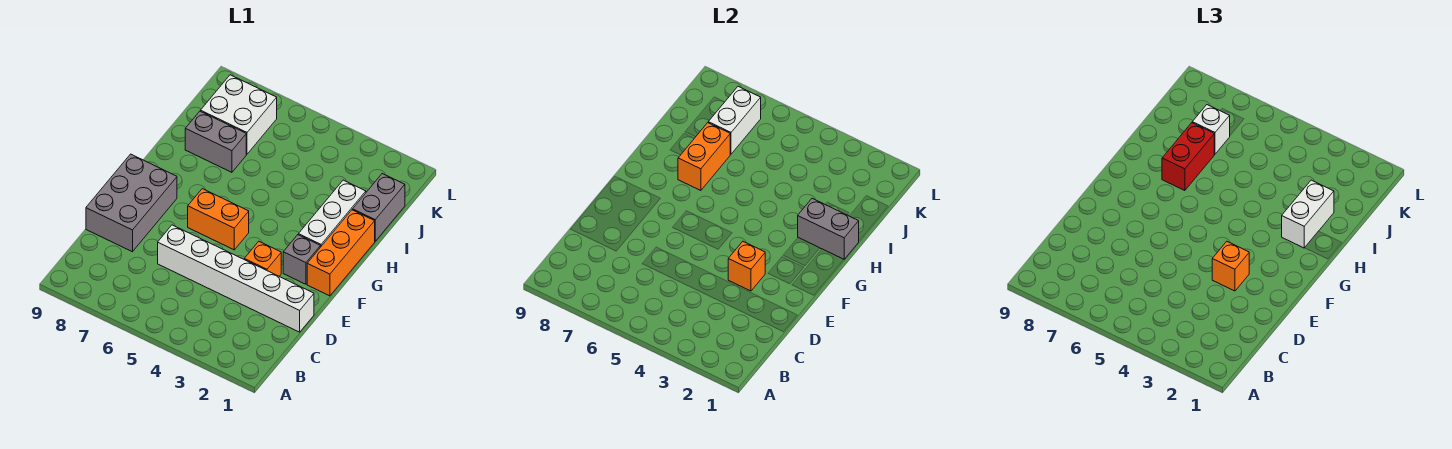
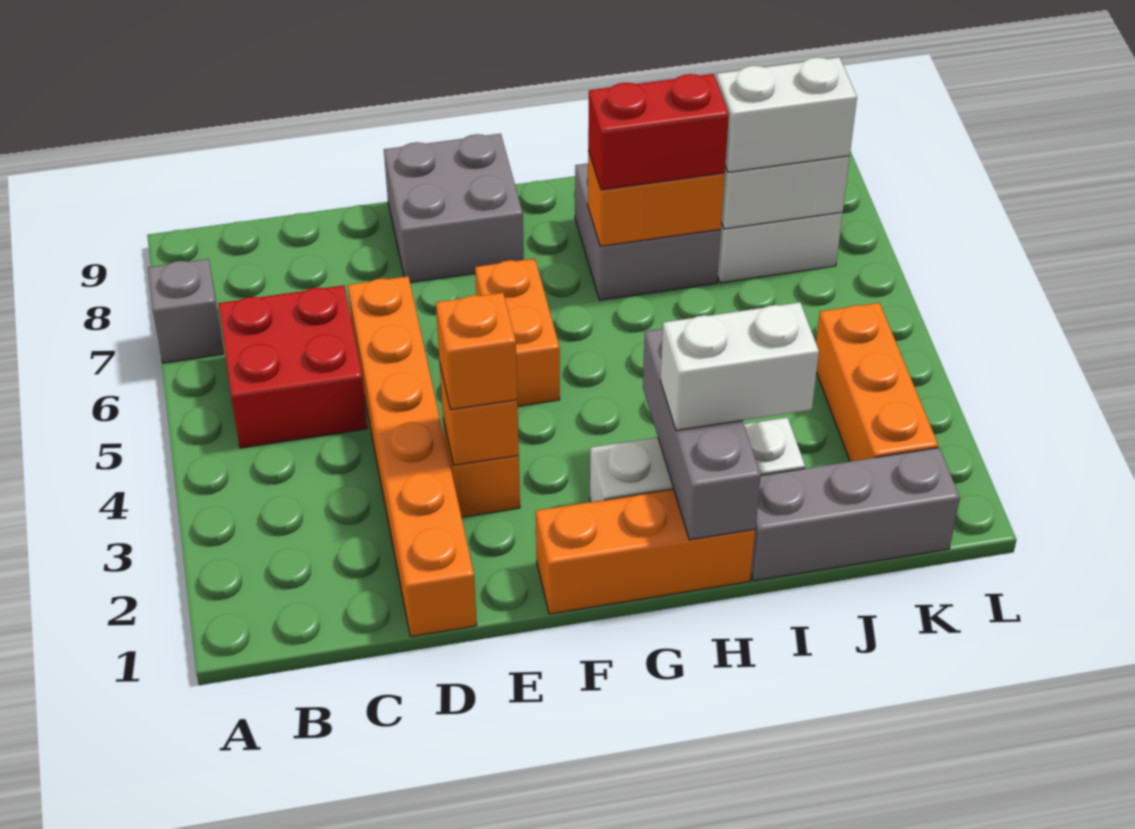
none -> red 2x2 brick [218,285,367,448]
white 1x6 brick [158,225,314,332] -> orange 1x6 brick [348,276,477,637]
grey 2x3 brick [86,154,177,252] -> grey 2x2 brick [384,134,524,283]
grey 1x1 brick [283,235,320,284] -> grey 1x1 brick moved to [148,259,224,363]
grey 1x2 brick [798,198,859,259] -> grey 1x3 brick [643,329,761,540]
grey 1x2 brick [353,174,405,241] -> grey 1x3 brick [751,448,960,581]
grey 1x2 brick [185,111,246,172] -> grey 2x2 brick [575,163,721,300]
white 1x1 brick [1192,105,1230,154] -> white 1x2 brick [716,57,857,172]
none -> orange 1x3 brick [816,303,938,461]

